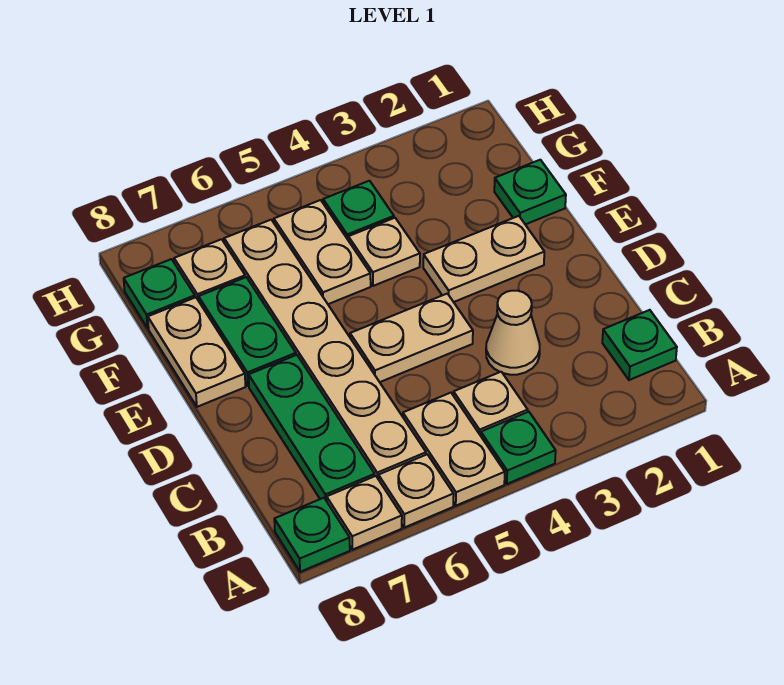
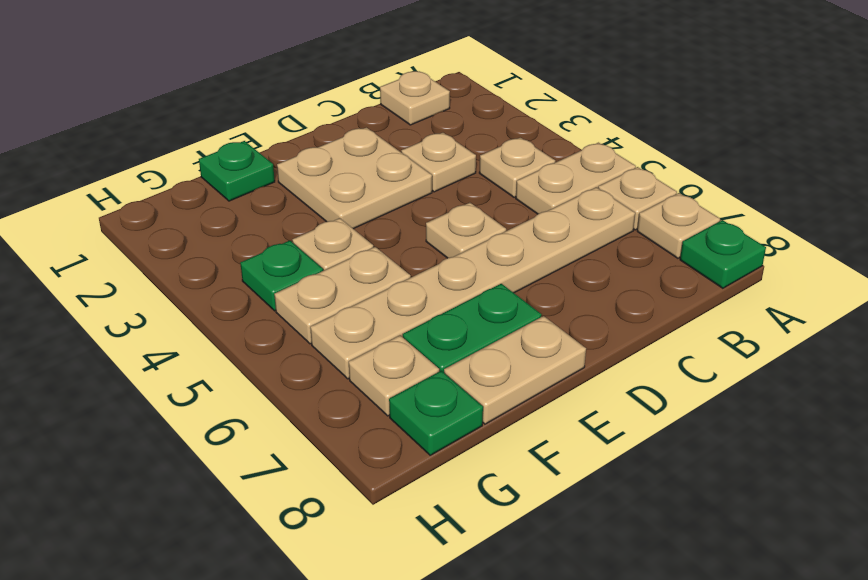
green 1x1 plate [481,412,556,484] -> none
green 1x1 plate [602,310,677,380] -> tan 1x1 plate [380,71,450,125]
green 1x3 plate [249,355,375,501] -> none
tan 1x1 cone [486,291,540,375] -> tan 1x1 plate [401,133,476,192]
tan 1x2 plate [350,294,473,382] -> tan 1x1 plate [426,203,506,258]
tan 1x2 plate [423,216,544,302] -> tan 2x2 plate [277,127,432,229]

